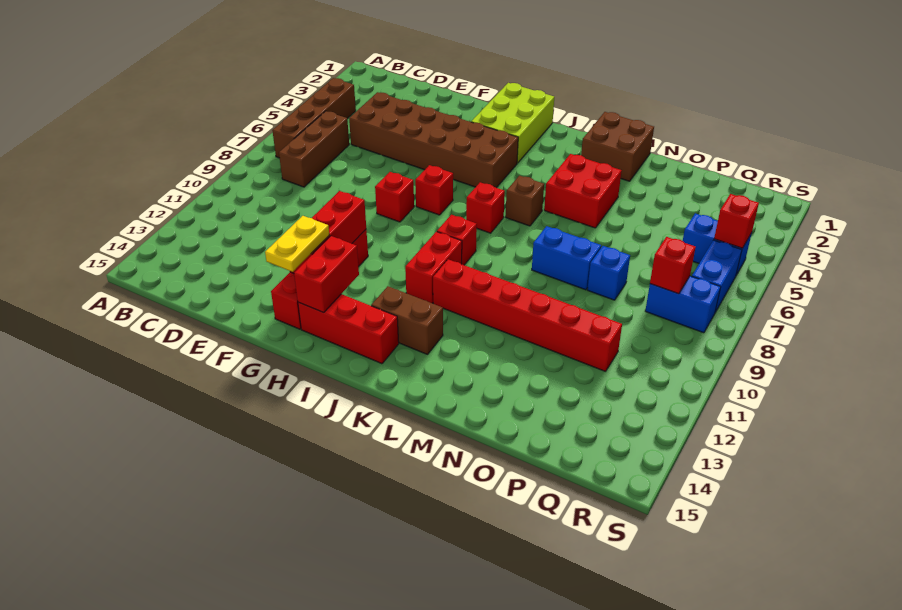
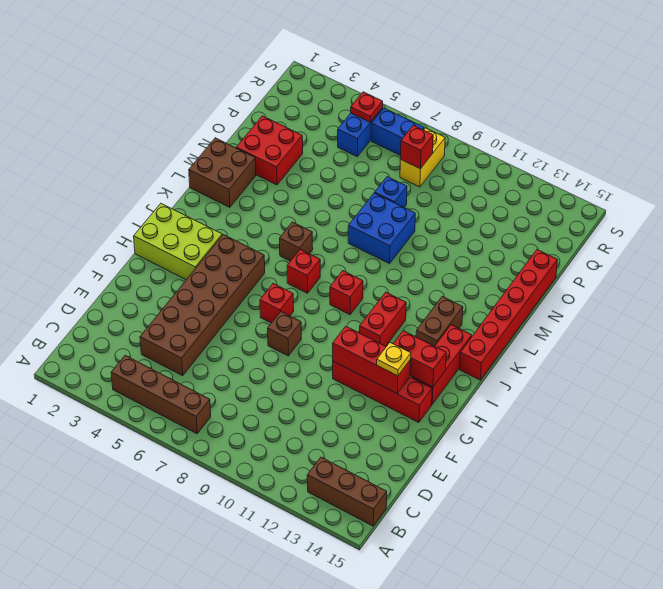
brown 1x3 brick [279,111,349,187] -> brown 1x3 brick moved to [307,457,387,526]
red 1x1 brick [375,172,414,222] -> brown 1x1 brick [268,312,301,356]
yellow 1x2 plate [265,216,329,272] -> yellow 1x1 plate [377,343,411,376]
red 1x2 brick [405,232,462,303] -> red 1x2 brick turned to [360,292,406,346]
red 1x6 brick [433,259,622,371] -> red 1x6 brick moved to [460,250,558,380]
red 2x2 brick [544,154,622,228] -> red 2x2 brick moved to [236,116,303,185]
blue 1x2 brick [532,226,601,290] -> blue 2x2 brick [348,193,415,264]
blue 1x2 brick [645,276,721,333] -> yellow 1x2 brick [400,128,445,187]
red 1x1 brick [714,194,759,248] -> red 1x1 plate [351,92,383,122]

